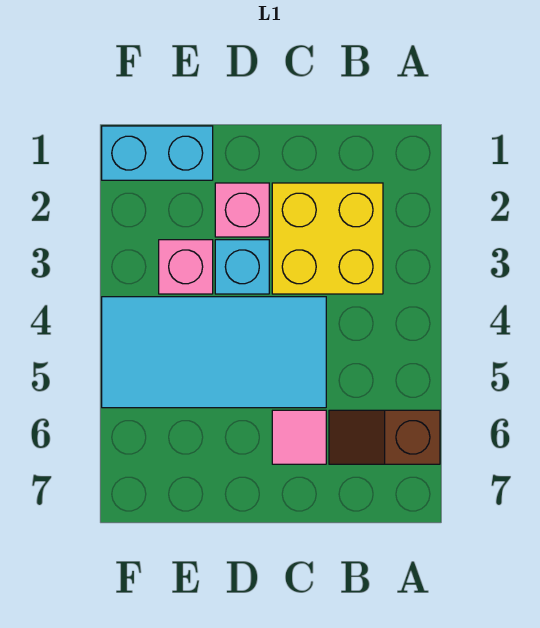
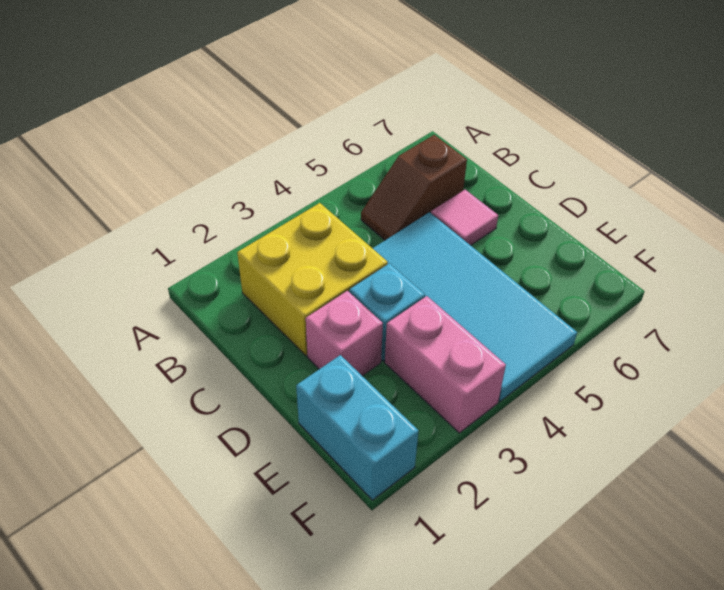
brown 1x2 slope [329,410,440,464] -> brown 1x2 slope turned to [361,135,467,240]
pink 1x1 brick [159,240,213,294] -> pink 1x2 brick [385,296,506,433]

